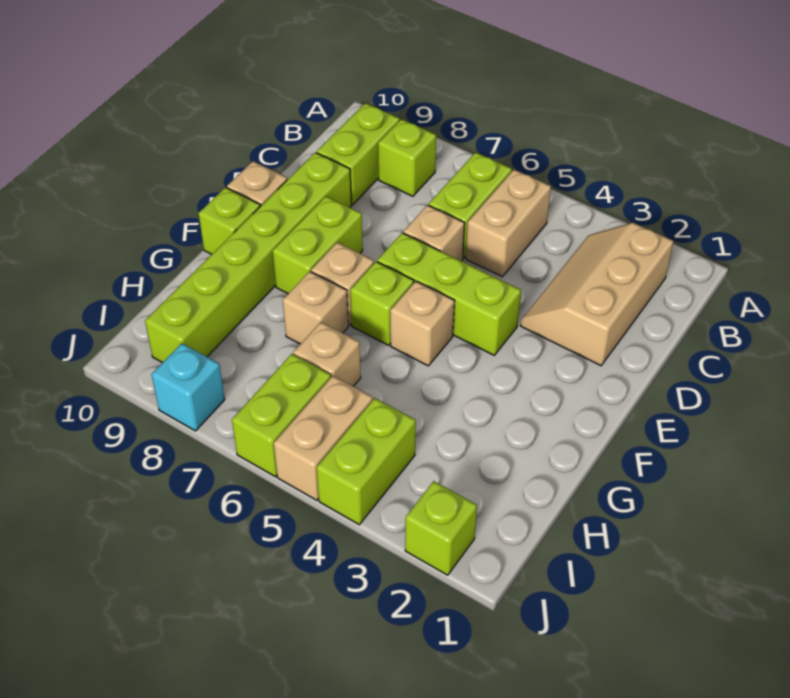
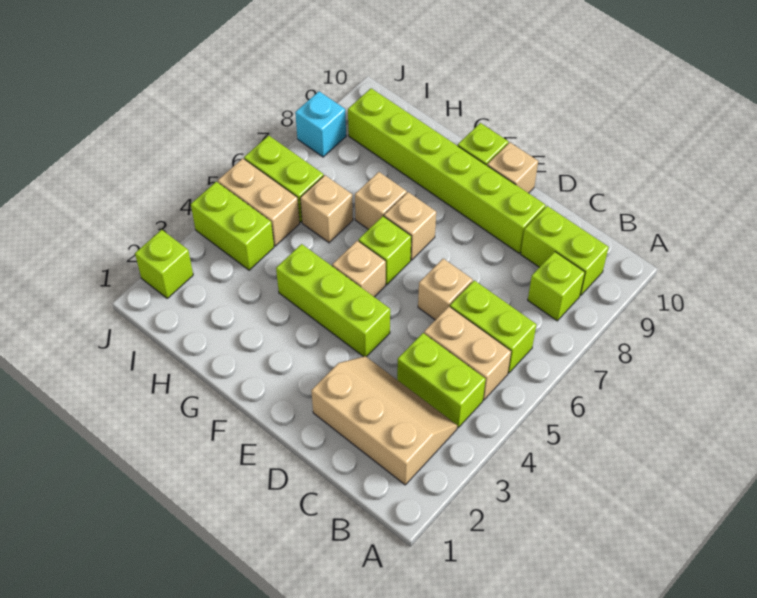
lime 1x3 brick [377,233,521,355] -> lime 1x3 brick turned to [276,244,390,357]
lime 1x2 brick [273,196,363,294] -> lime 1x2 brick moved to [397,333,486,428]

